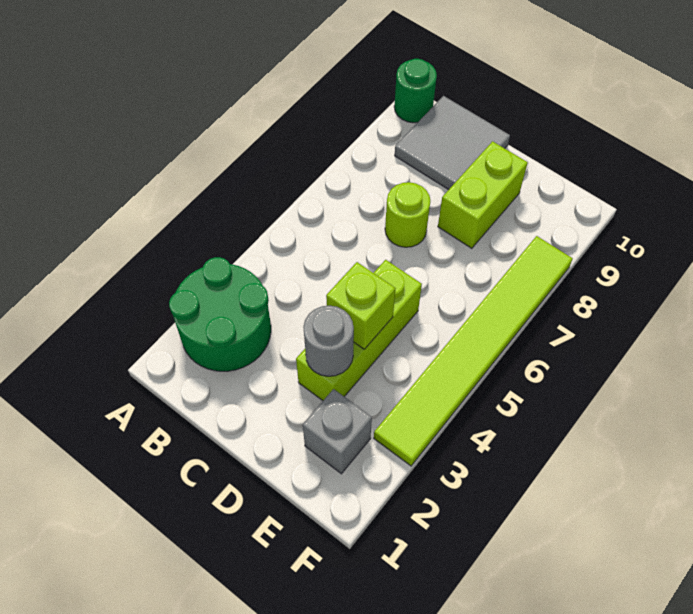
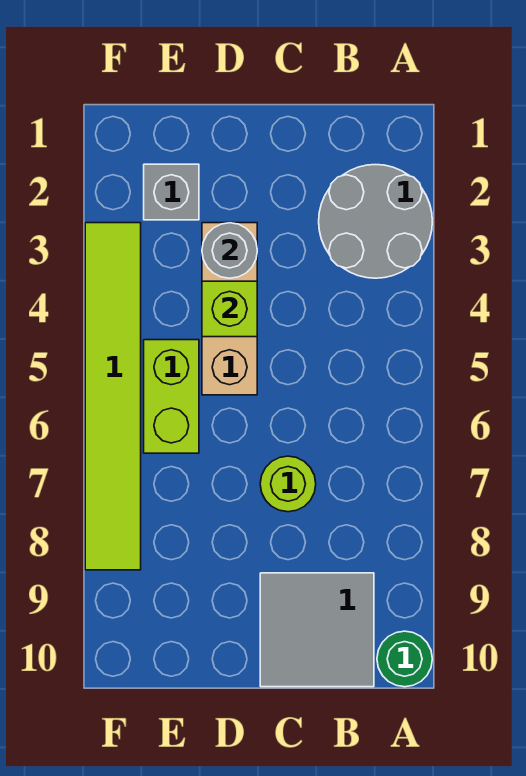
green 2x2 round brick [169,257,271,371] -> grey 2x2 round brick [319,165,432,278]
lime 1x3 brick [296,260,422,401] -> tan 1x3 brick [202,223,257,395]
lime 1x2 brick [438,141,528,248] -> lime 1x2 brick moved to [144,340,199,453]

